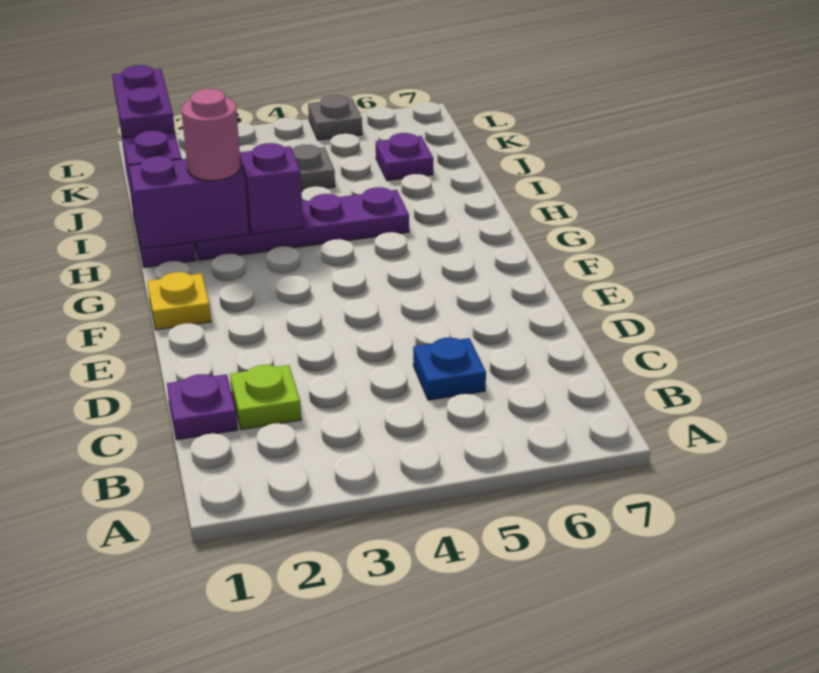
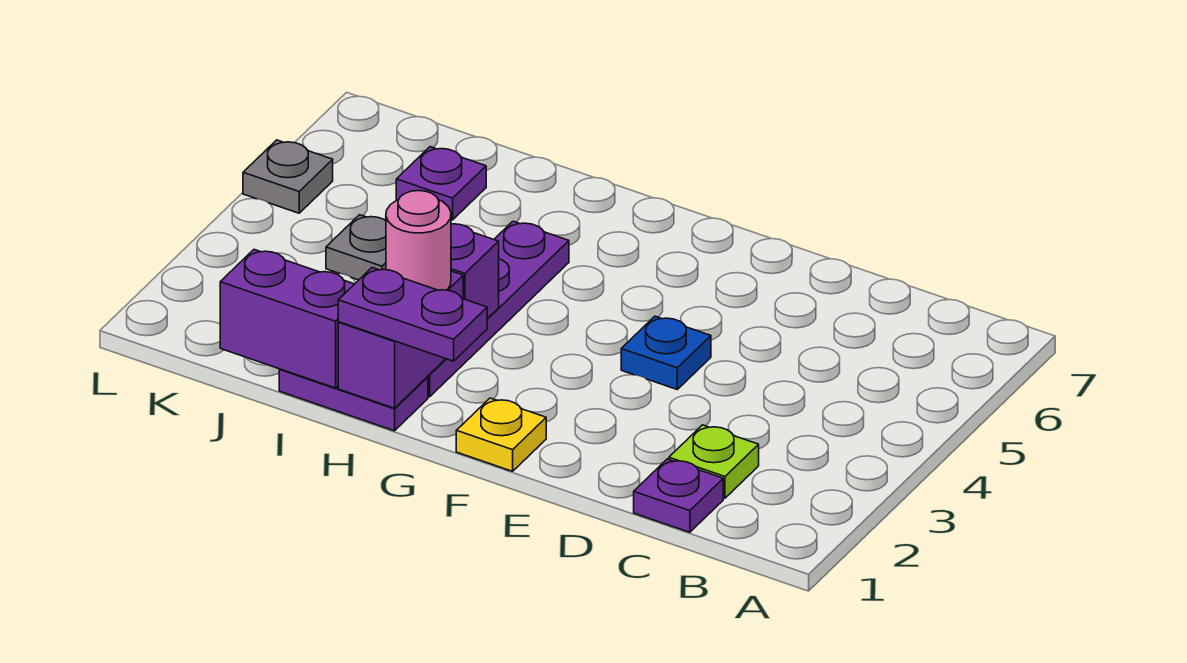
blue 1x1 plate [413,337,486,400] -> blue 1x1 plate moved to [621,316,711,389]
purple 1x2 plate [112,65,175,138] -> purple 1x2 plate moved to [338,268,487,361]

